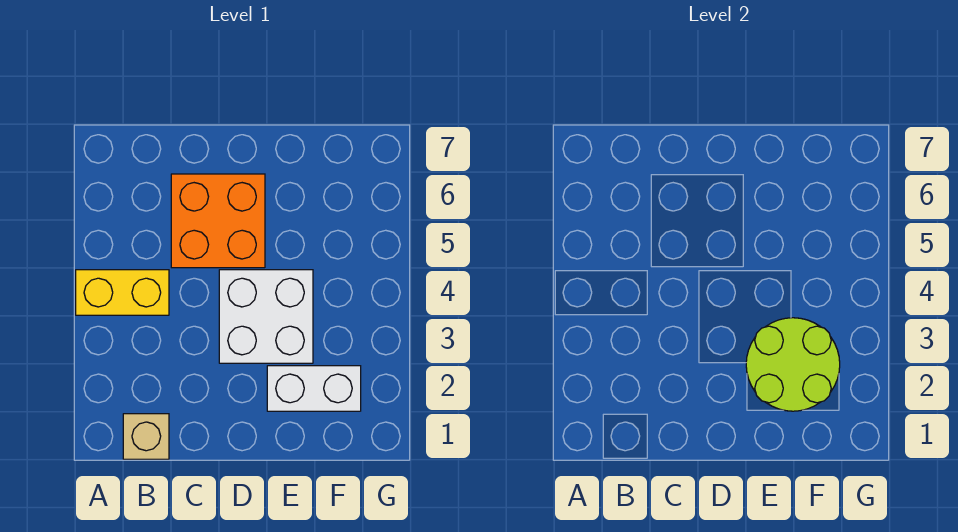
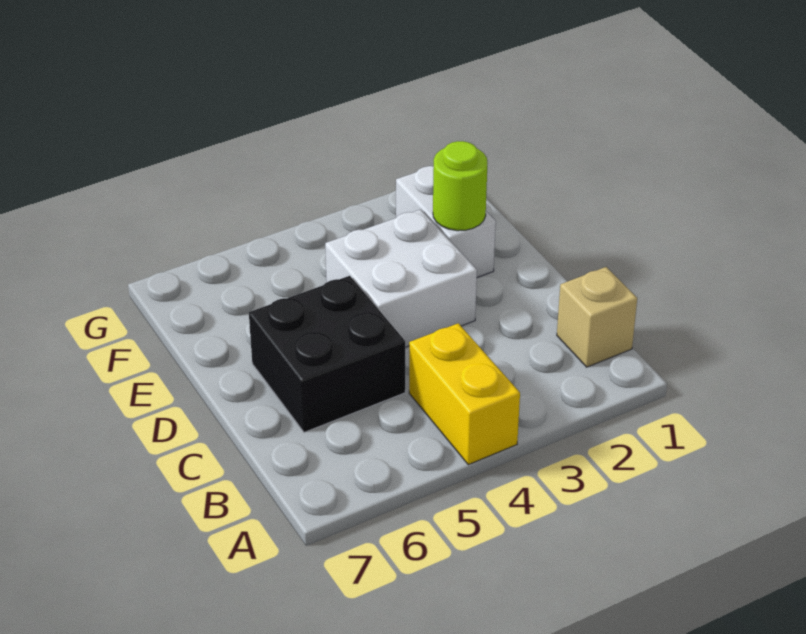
orange 2x2 brick [171,174,265,268] -> black 2x2 brick [249,276,405,432]
lime 2x2 round brick [746,318,840,411] -> lime 1x1 round brick [433,141,487,231]

